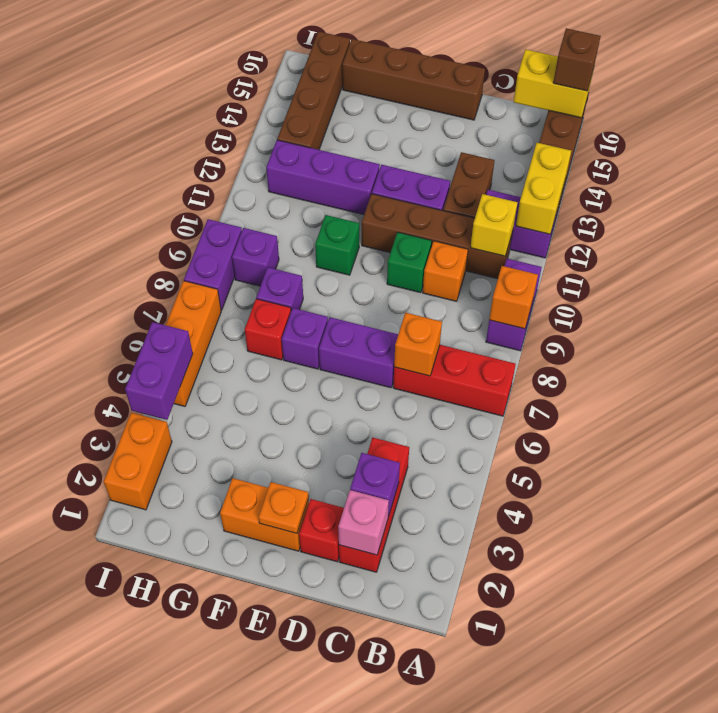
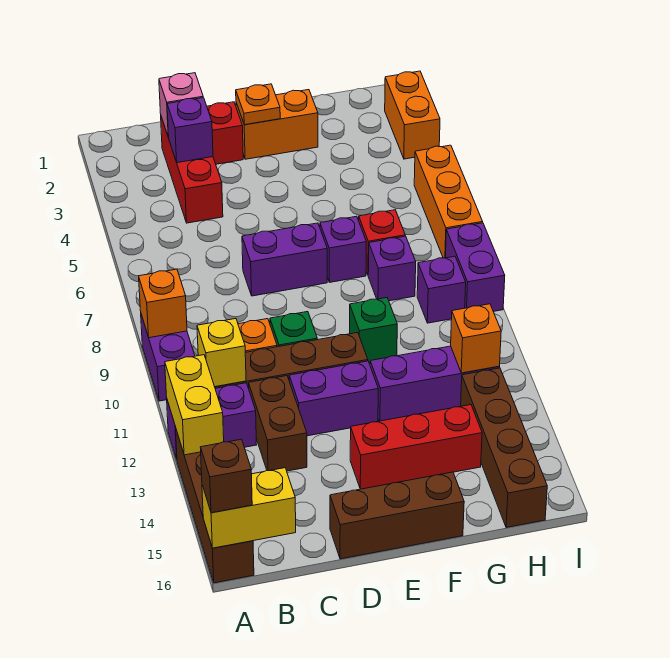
red 1x3 brick [393,345,516,416] -> red 1x3 brick moved to [350,405,482,489]
orange 1x1 brick [394,313,442,376] -> orange 1x1 brick moved to [451,304,501,373]
brown 1x4 brick [342,39,485,120] -> brown 1x3 brick [330,472,464,559]
purple 1x2 brick [125,322,193,420] -> none

